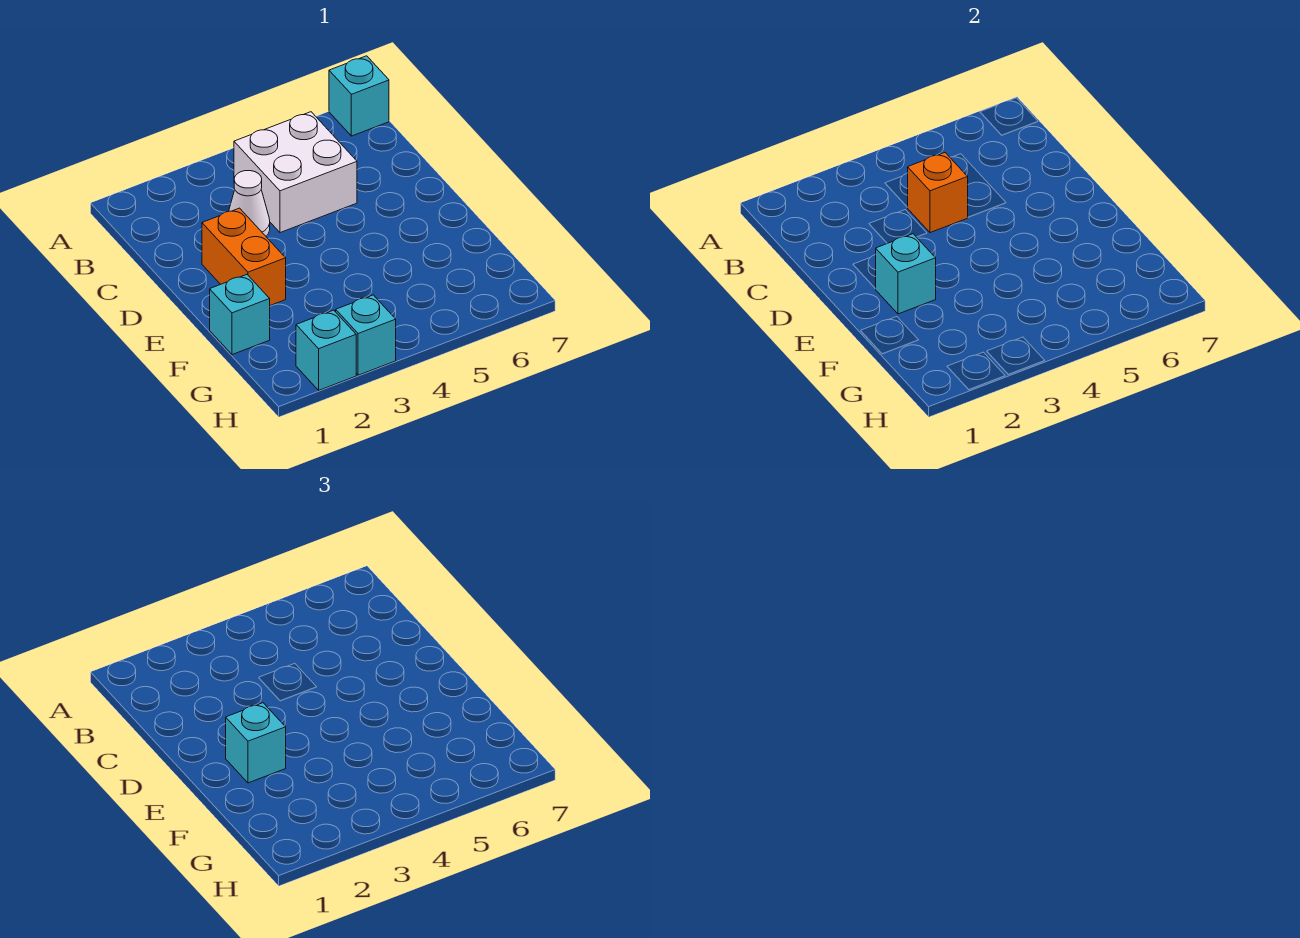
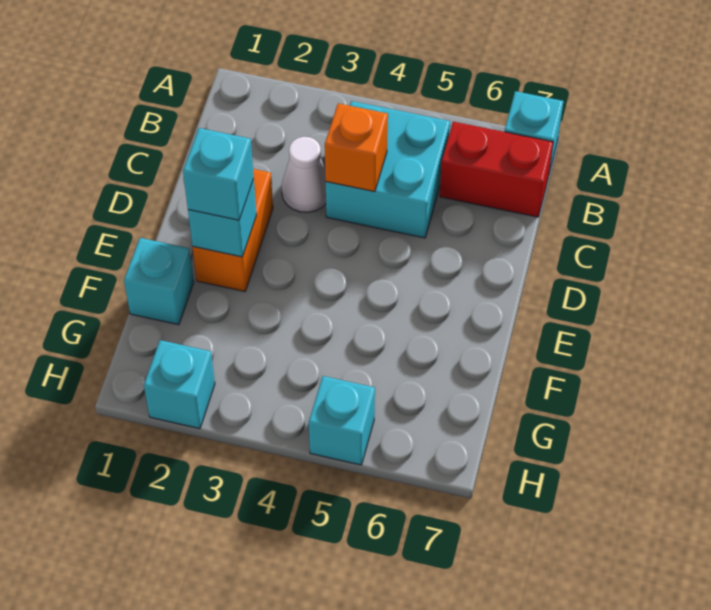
white 2x2 brick [234,112,357,233] -> cyan 2x2 brick [326,101,450,238]
none -> red 1x2 brick [440,122,553,217]
cyan 1x1 brick [336,295,396,375] -> cyan 1x1 brick moved to [309,376,375,465]

